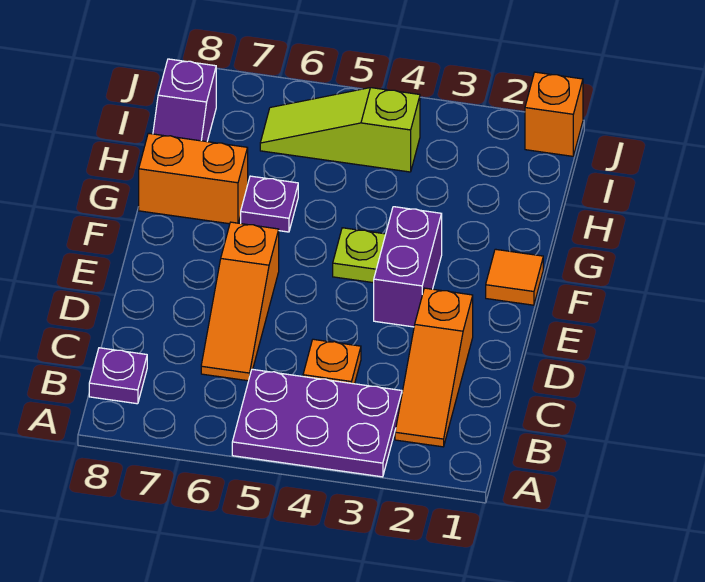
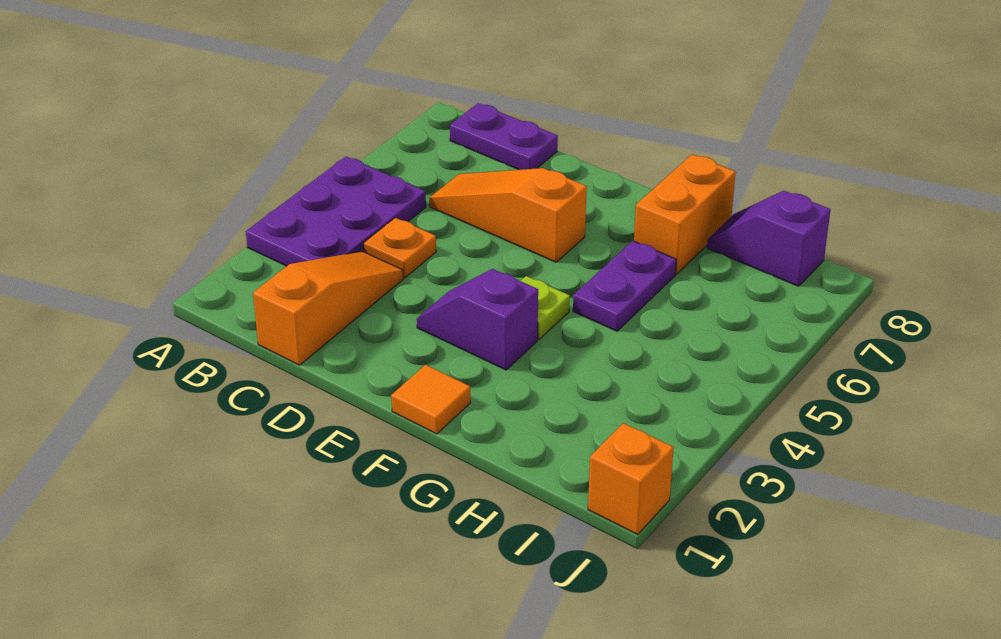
orange 1x3 slope [395,288,473,447] -> orange 1x3 slope turned to [253,251,403,365]
purple 1x1 plate [89,348,147,404] -> purple 1x2 plate [450,103,558,170]
purple 1x2 brick [374,207,442,327] -> purple 1x2 slope [417,269,538,370]
purple 1x1 plate [241,176,298,232] -> purple 1x2 plate [573,241,676,331]
lime 1x3 slope [260,88,420,172] -> none

